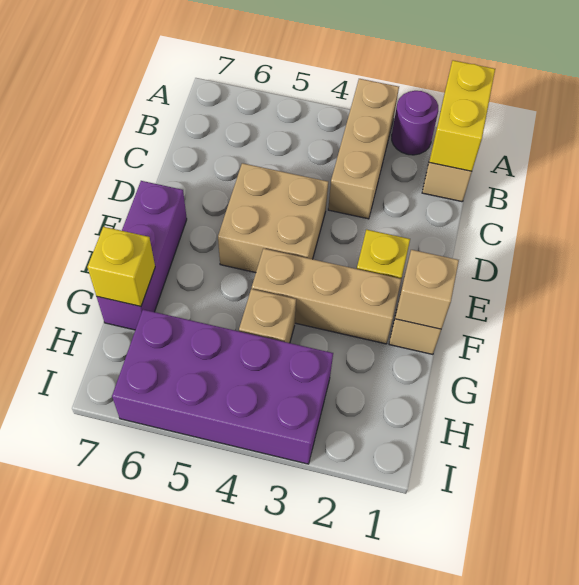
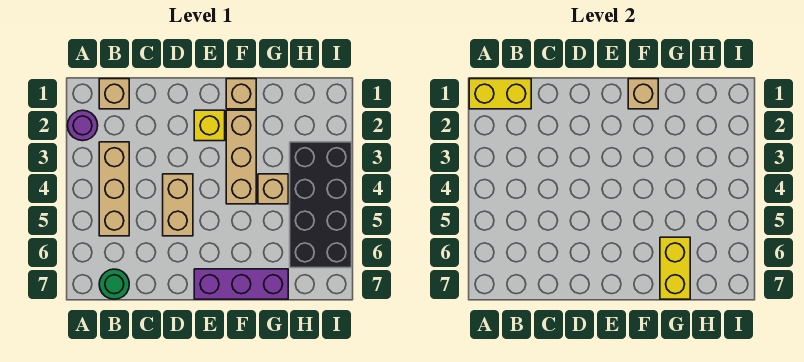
tan 1x3 brick [328,79,399,219] -> tan 1x3 brick turned to [99,142,129,236]
none -> green 1x1 round brick [99,269,129,299]
tan 2x2 brick [218,163,328,273] -> tan 1x2 brick [163,174,193,236]
yellow 1x1 brick [87,227,155,306] -> yellow 1x2 brick [660,237,690,299]
purple 2x4 brick [112,310,333,464] -> black 2x4 brick [290,142,352,268]

